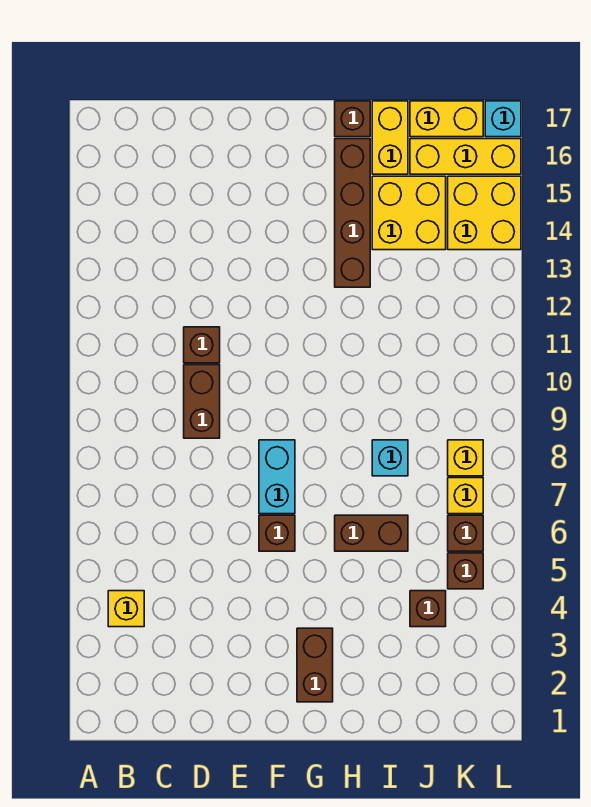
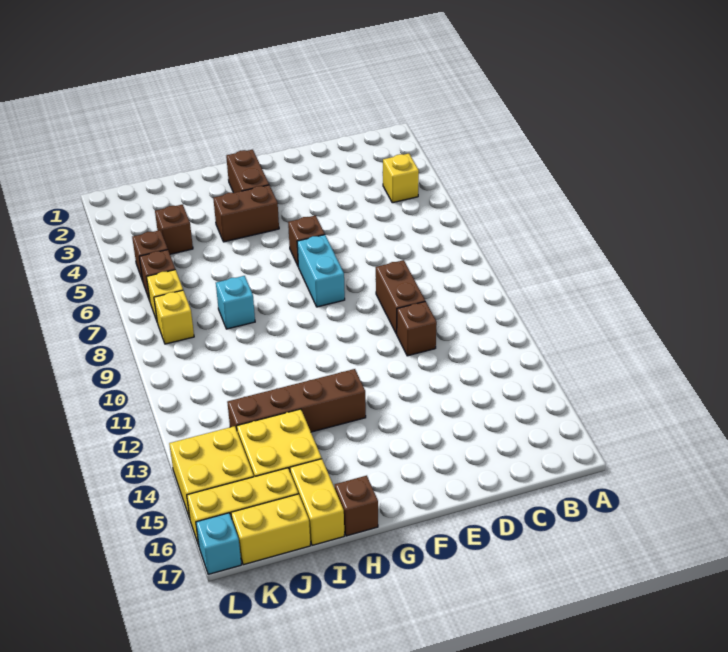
brown 1x2 brick [335,515,408,551] -> brown 1x2 brick moved to [213,185,279,242]
brown 1x4 brick [335,139,370,287] -> brown 1x4 brick turned to [227,369,366,432]

